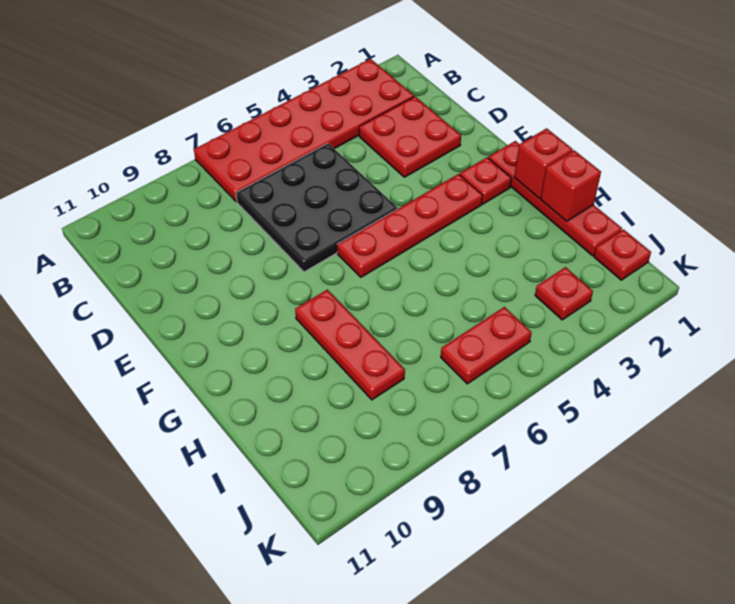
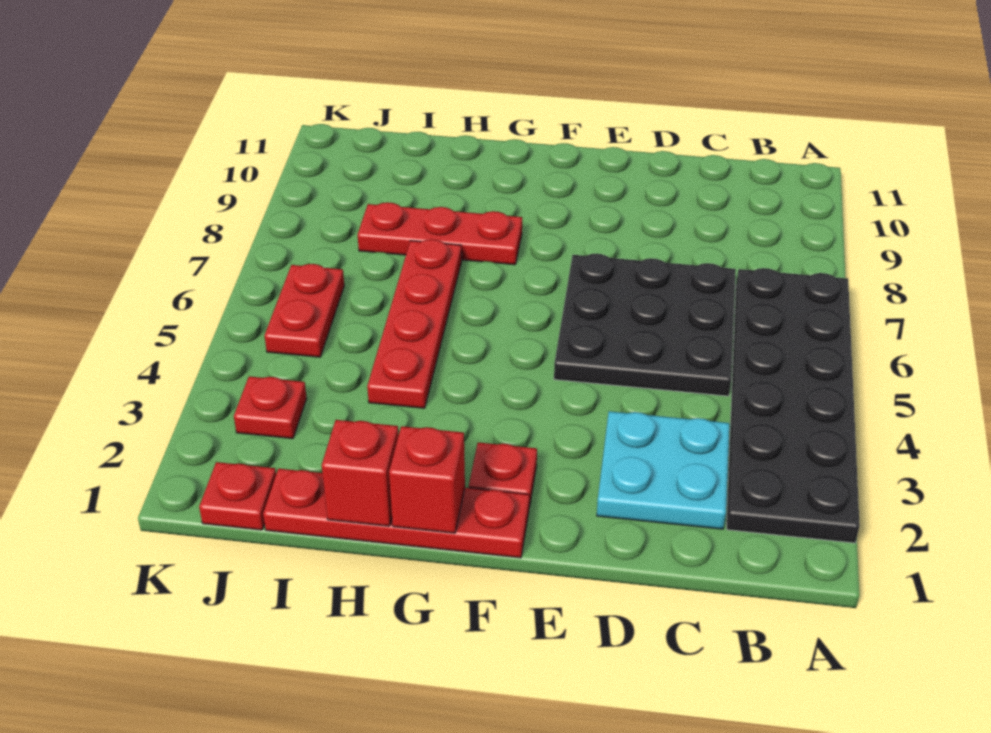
red 2x6 plate [194,59,414,202] -> black 2x6 plate [727,268,860,543]
red 2x2 plate [359,97,461,177] -> cyan 2x2 plate [597,411,729,529]
red 1x4 plate [337,174,483,277] -> red 1x4 plate moved to [367,239,462,408]

